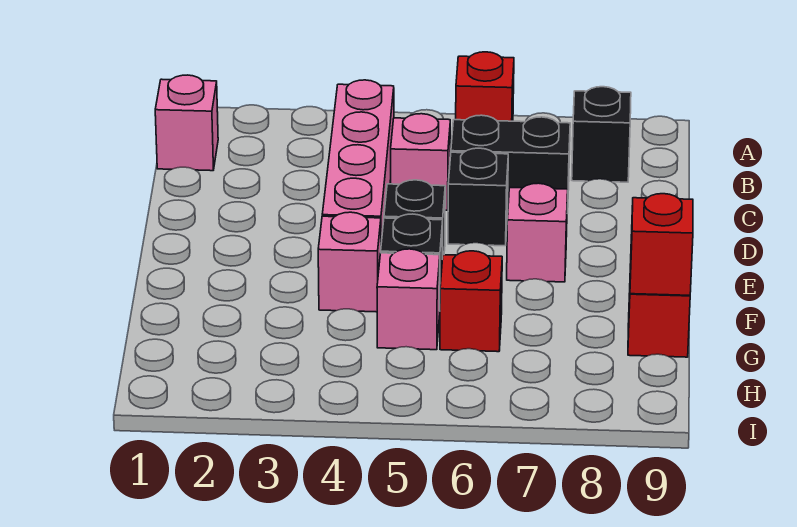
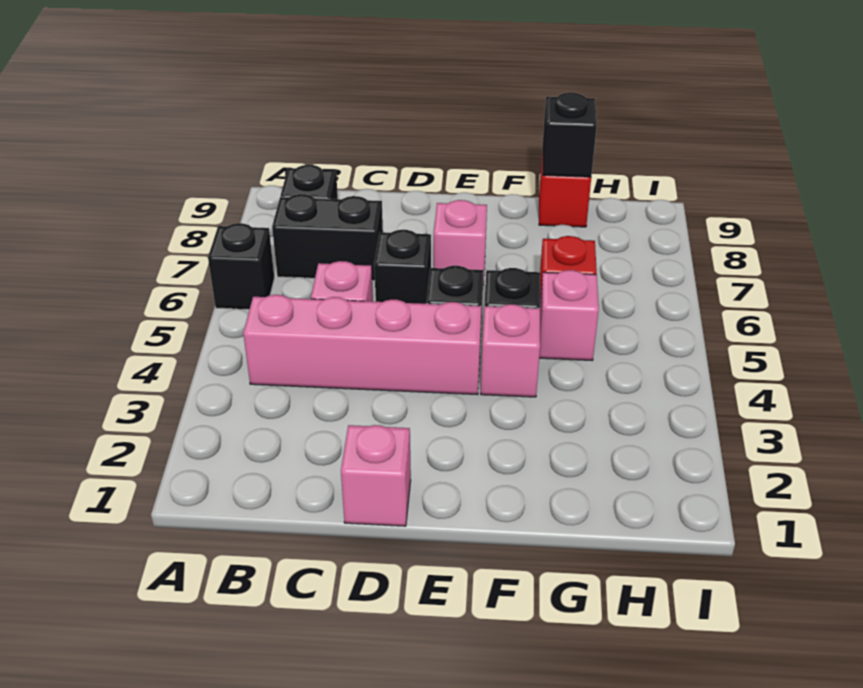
red 1x1 brick [456,52,514,121] -> black 1x1 brick [208,223,274,310]
pink 1x1 brick [155,75,218,171] -> pink 1x1 brick moved to [341,425,411,526]
black 1x2 brick [451,115,570,213] -> black 1x2 brick turned to [272,194,383,281]
red 1x1 brick [630,194,693,295] -> black 1x1 brick [542,93,597,177]

